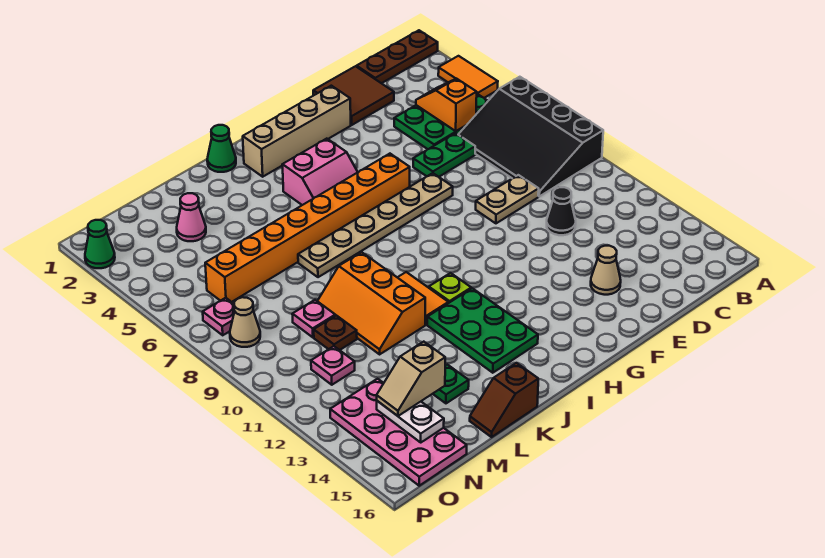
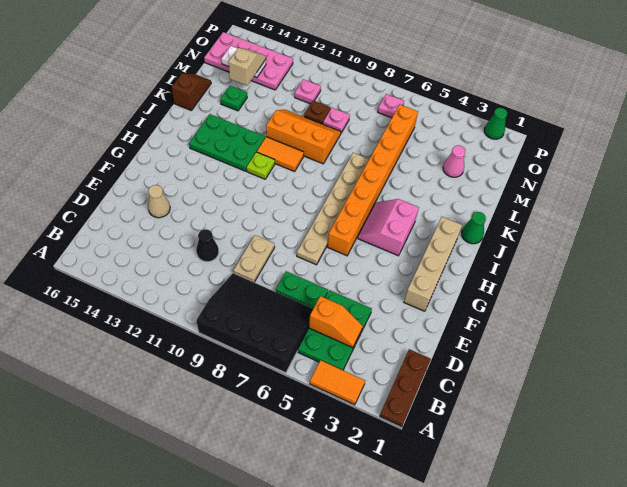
brown 2x2 tile [313,66,394,125] -> none
green 1x2 plate [413,133,475,177] -> green 1x2 plate turned to [276,271,328,309]
tan 1x1 cone [230,297,260,347] -> none

